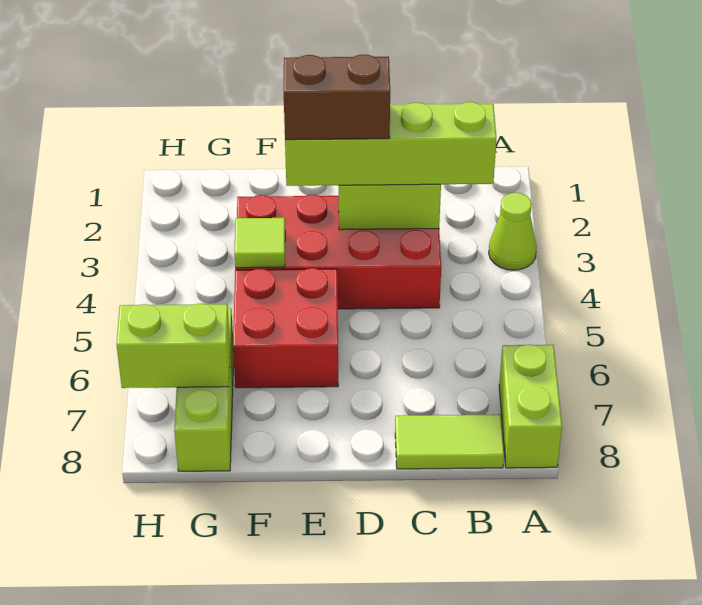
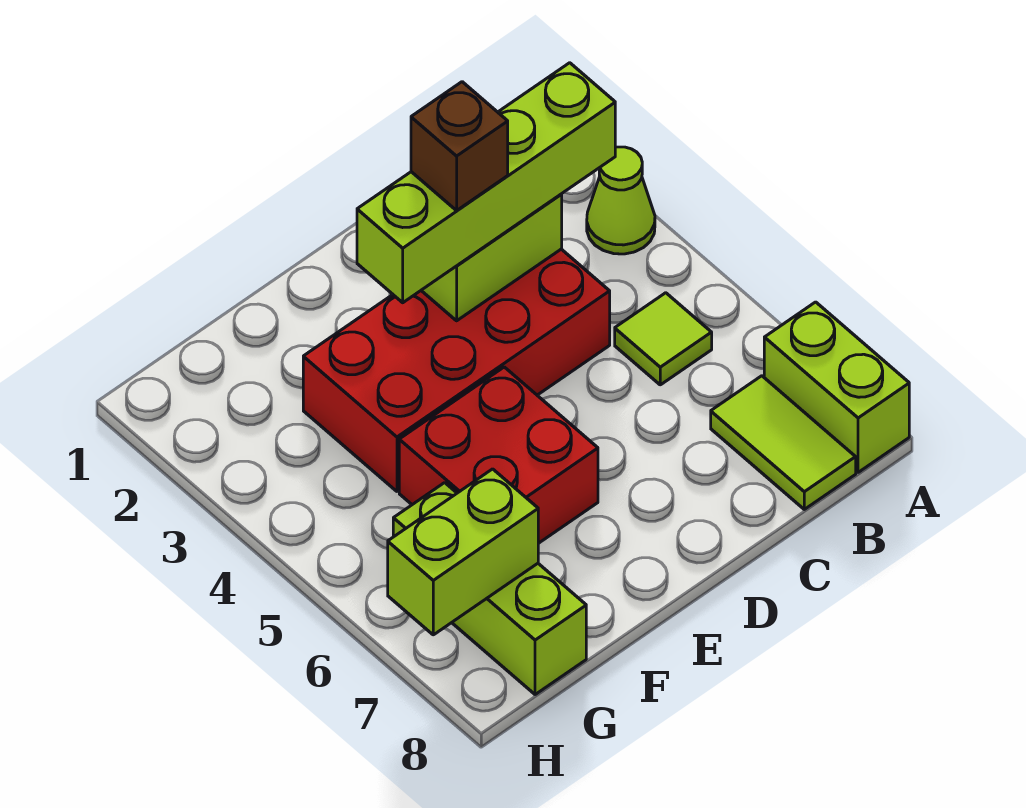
lime 1x2 tile [395,414,504,469] -> lime 1x2 tile turned to [711,376,856,509]
brown 1x2 brick [284,55,390,140] -> brown 1x1 brick [411,82,508,210]
lime 1x1 tile [234,218,285,268] -> lime 1x1 tile moved to [615,293,712,385]

